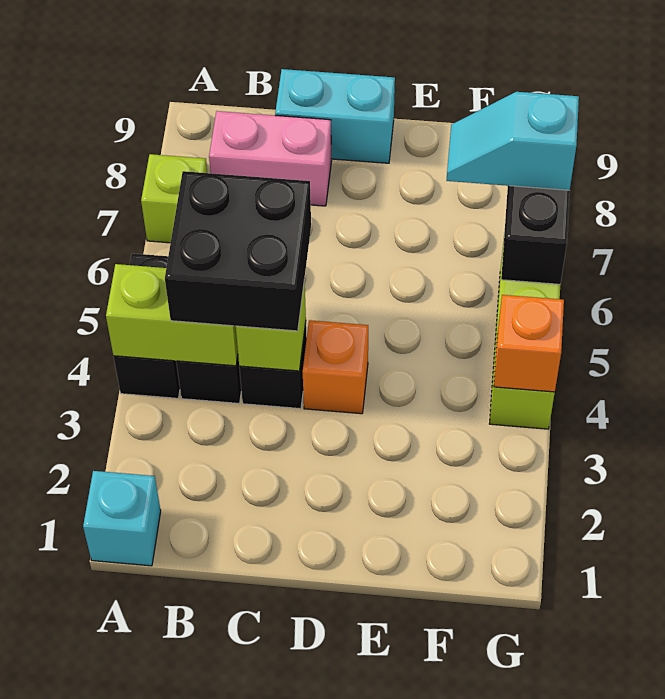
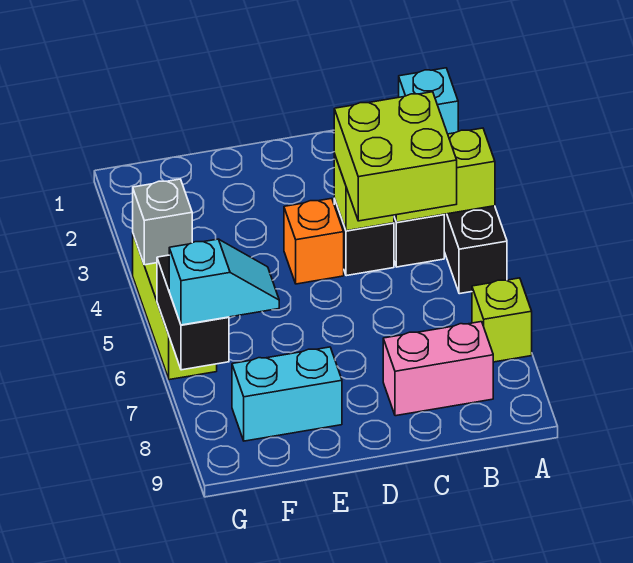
black 2x2 brick [165,171,311,331] -> lime 2x2 brick [334,92,457,221]
cyan 1x2 brick [275,69,395,163] -> cyan 1x2 brick moved to [232,347,342,441]
orange 1x1 brick [494,295,564,392] -> grey 1x1 brick [133,179,192,265]

